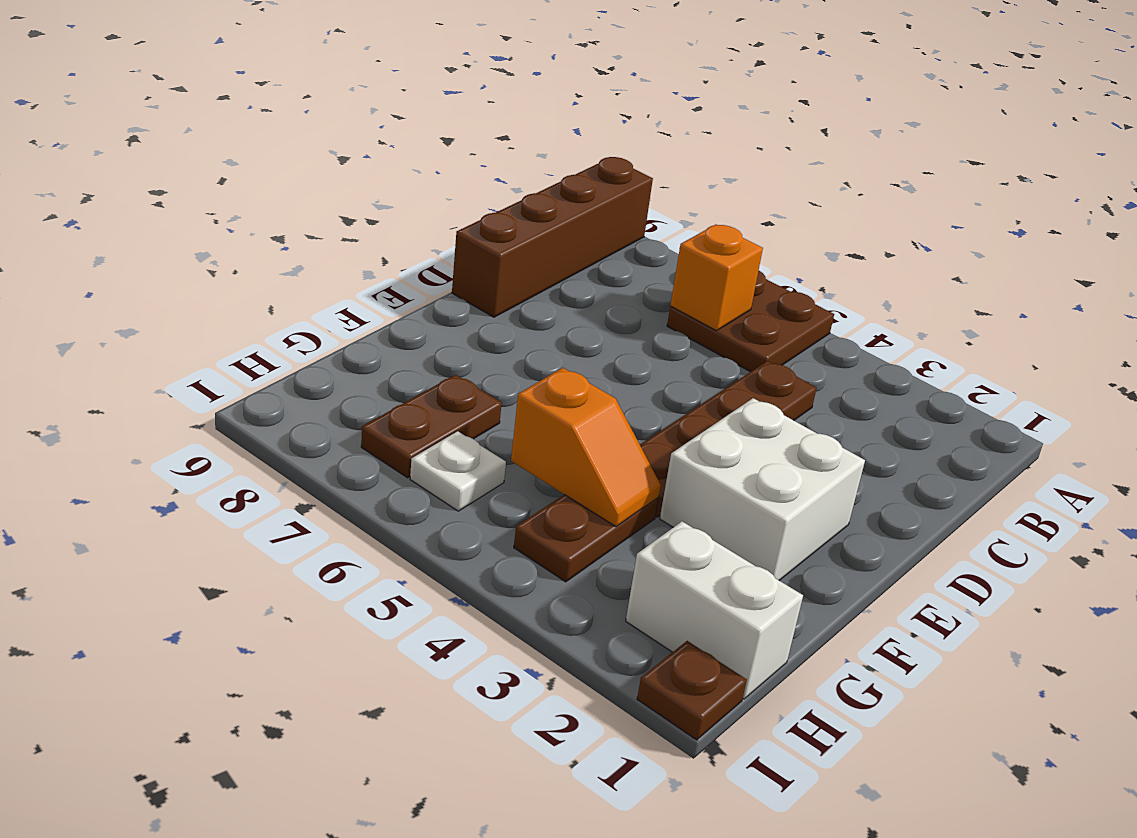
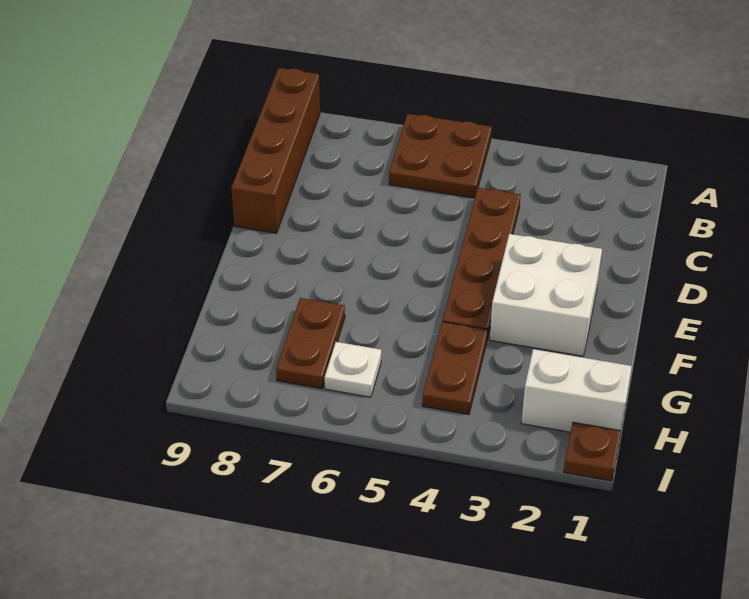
orange 1x1 brick [670,224,763,331] -> none
orange 1x2 slope [511,368,661,527] -> none

